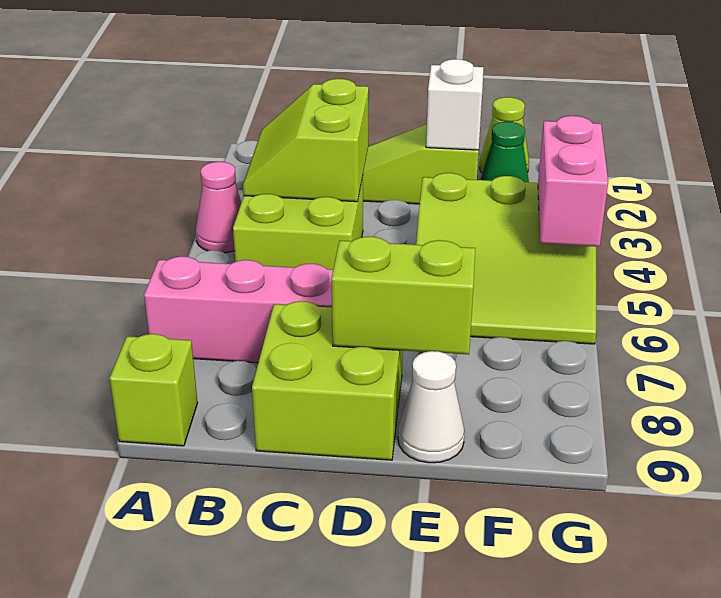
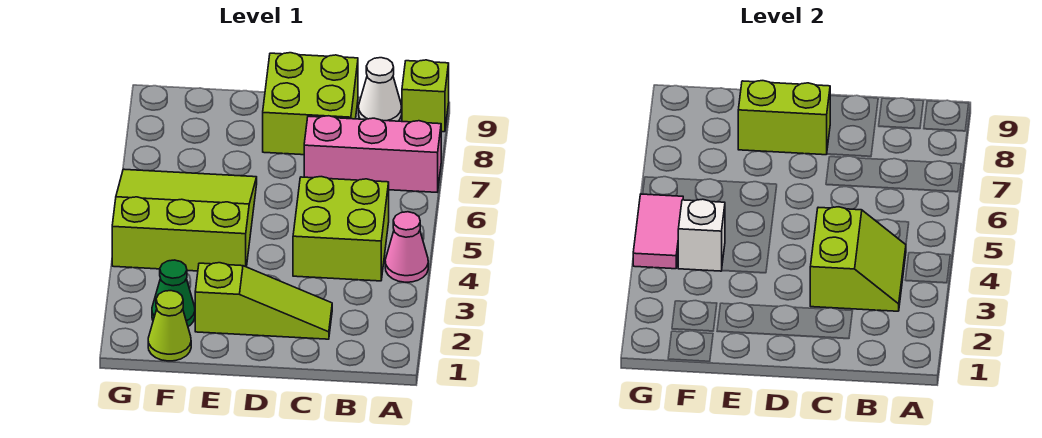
white 1x1 brick [426,59,483,150] -> white 1x1 brick moved to [678,199,725,271]
white 1x1 cone [398,351,465,463] -> white 1x1 cone moved to [359,58,402,121]
pink 1x2 brick [538,116,608,247] -> pink 1x2 tile [633,194,683,269]

